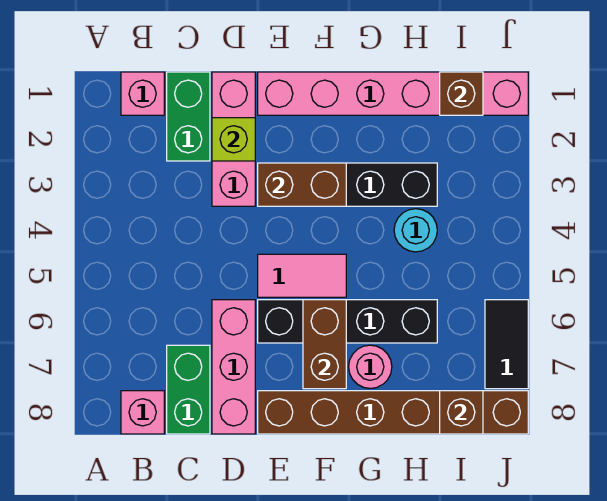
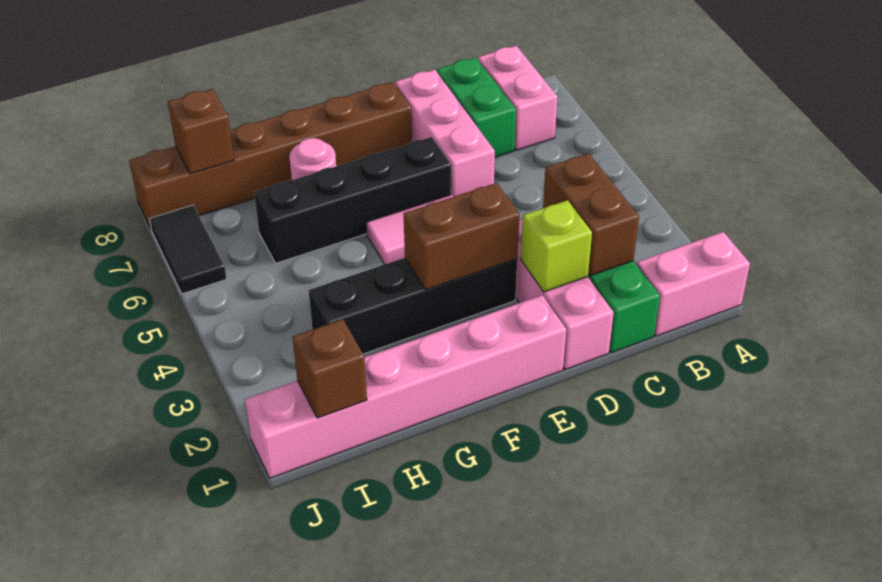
pink 1x1 brick [121,72,164,115] -> pink 1x2 brick [637,232,750,336]
pink 1x1 brick [121,391,164,434] -> pink 1x2 brick [478,46,558,150]
brown 1x2 brick [303,300,346,389] -> brown 1x2 brick moved to [543,153,639,276]
cyan 1x1 round brick [394,209,437,252] -> none

